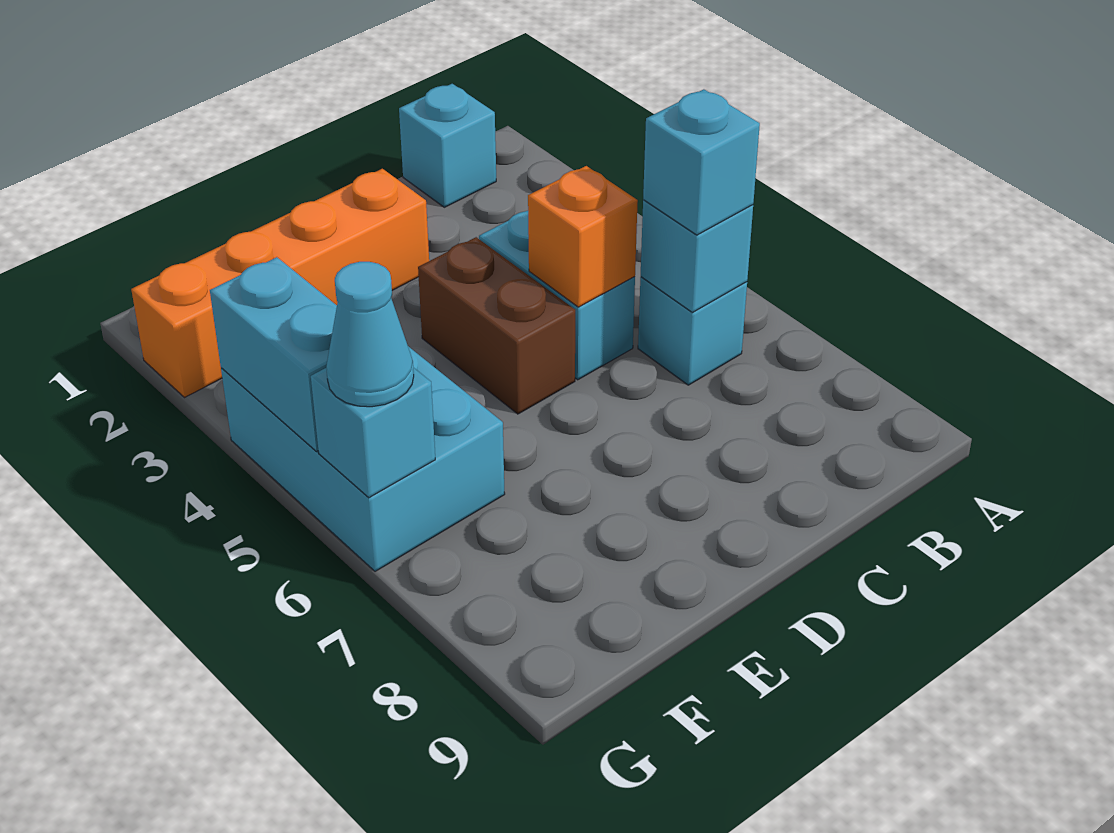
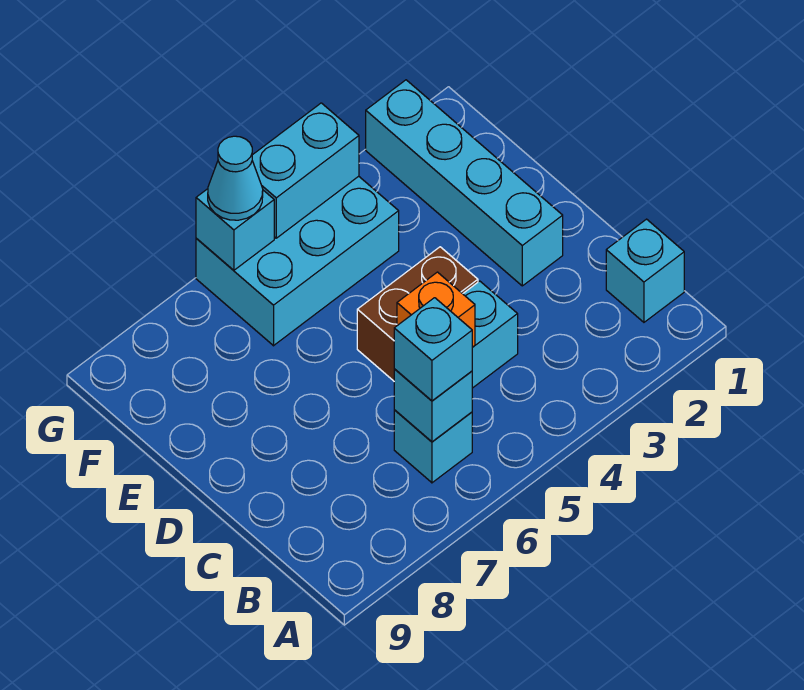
orange 1x4 brick [131,169,429,398] -> cyan 1x4 brick [366,80,563,286]

